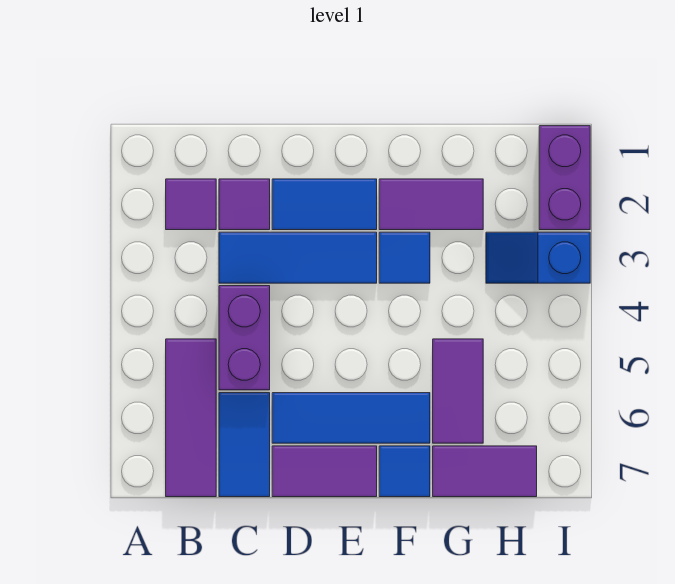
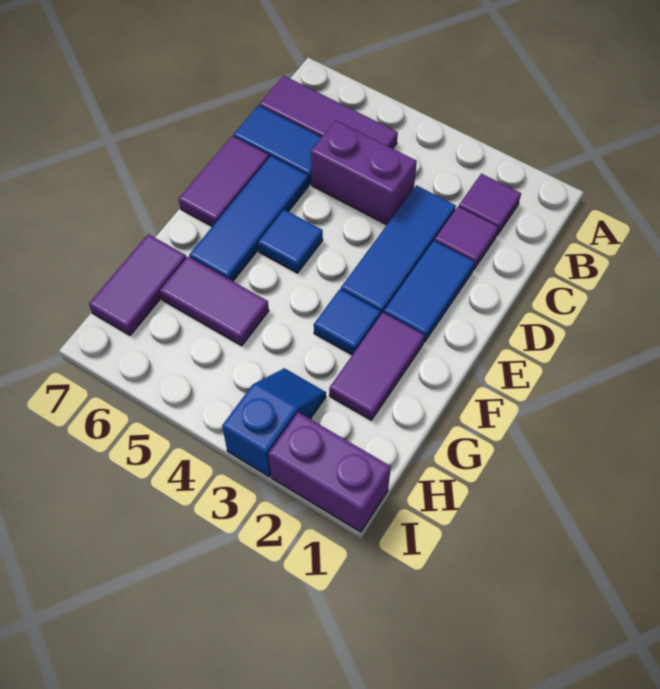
blue 1x1 tile [379,446,430,497] -> blue 1x1 tile moved to [258,210,323,273]

